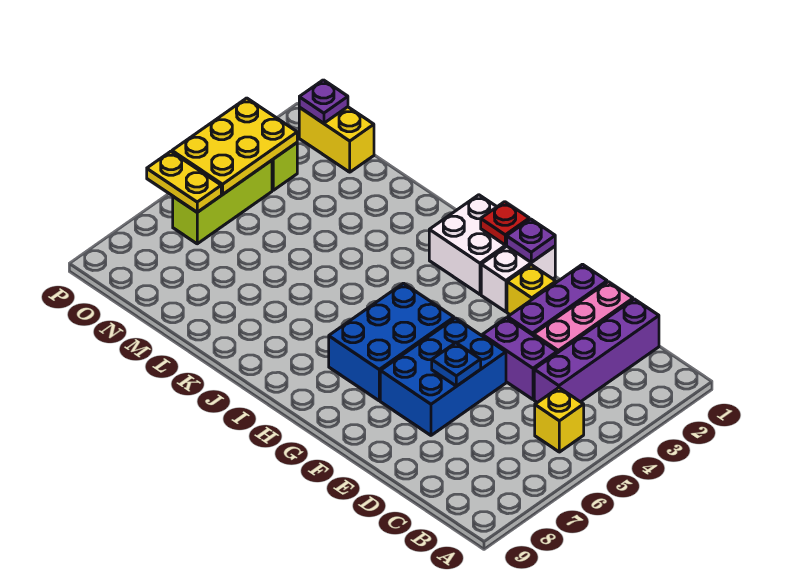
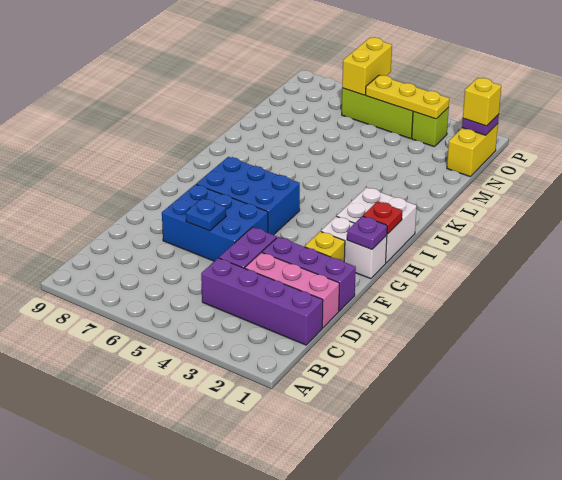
yellow 1x1 brick [535,388,584,452] -> yellow 1x1 brick moved to [463,78,501,126]
yellow 2x3 plate [172,98,297,194] -> yellow 1x3 plate [366,75,449,119]
yellow 1x2 plate [147,151,221,212] -> yellow 1x2 brick [342,37,392,95]

